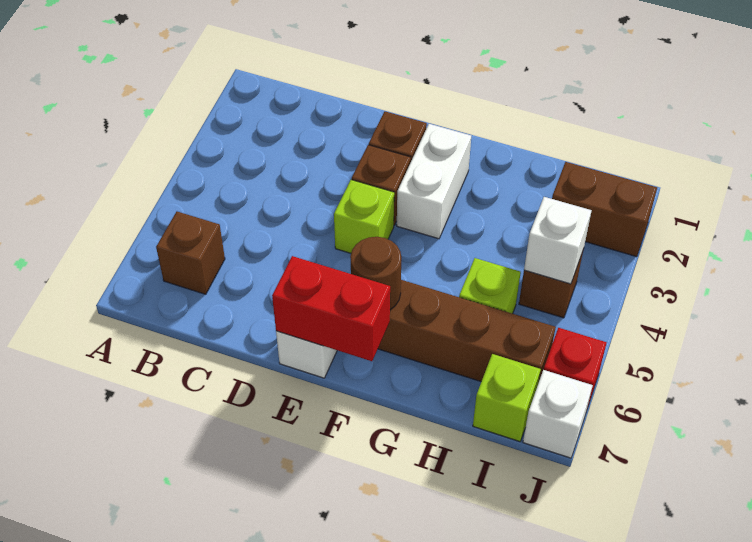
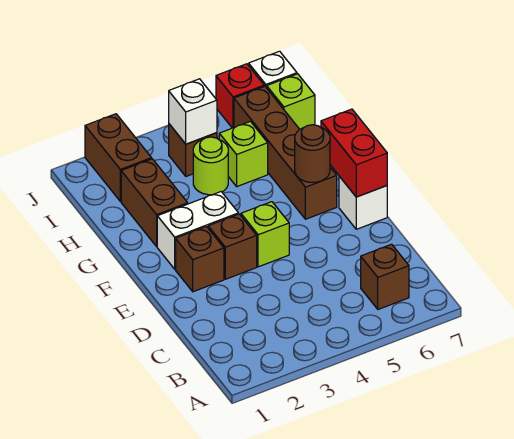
none -> brown 1x2 brick [121,159,188,246]
none -> lime 1x1 round brick [193,137,228,195]

